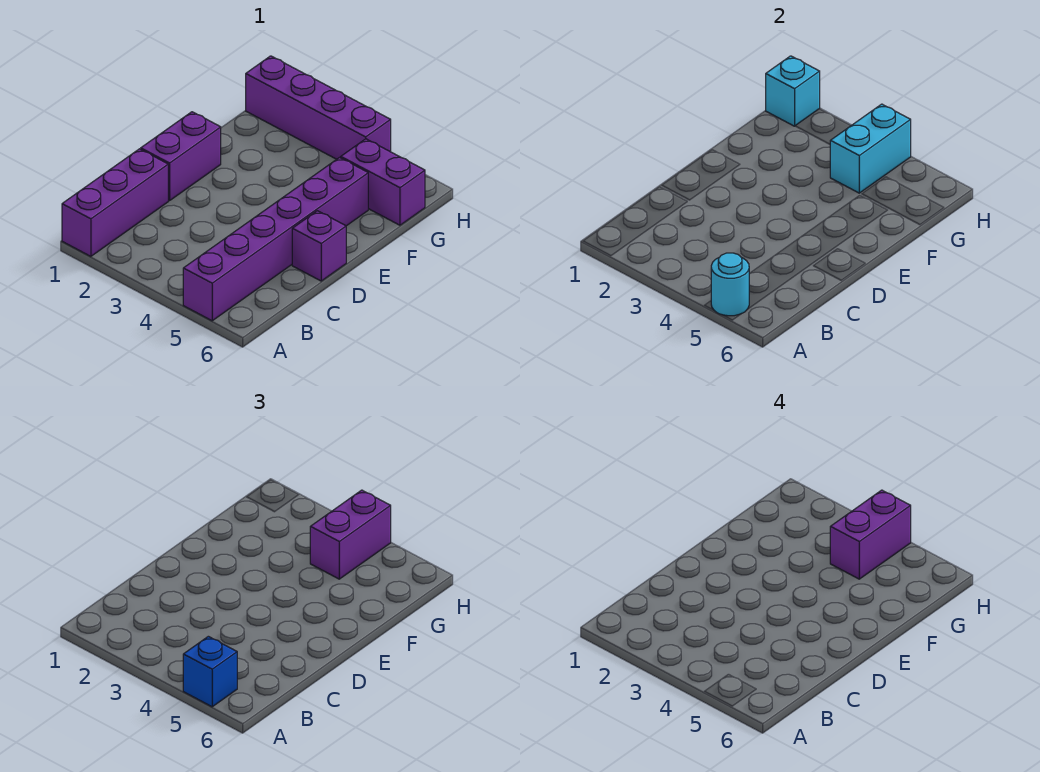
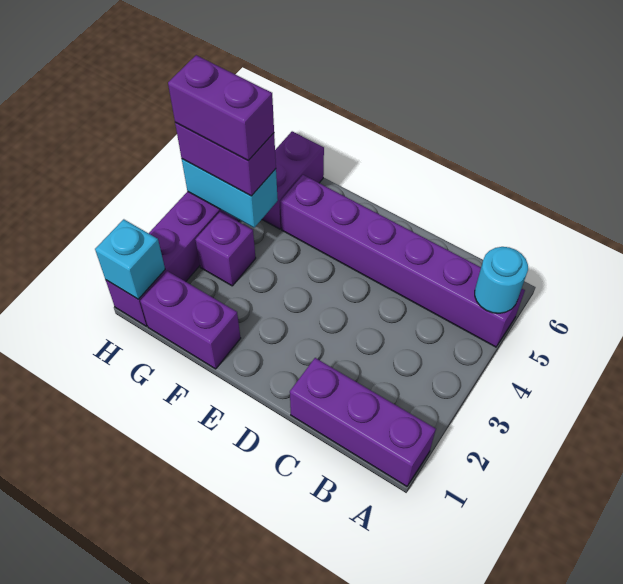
blue 1x1 brick [183,636,237,707] -> none
purple 1x2 brick [141,112,221,201] -> purple 1x2 brick moved to [140,271,241,369]
purple 1x1 brick [292,211,346,281] -> purple 1x1 brick moved to [195,212,256,286]

